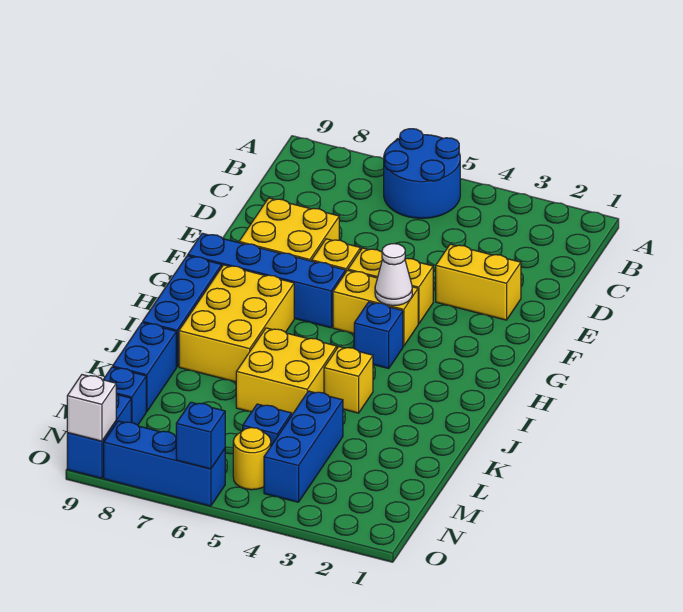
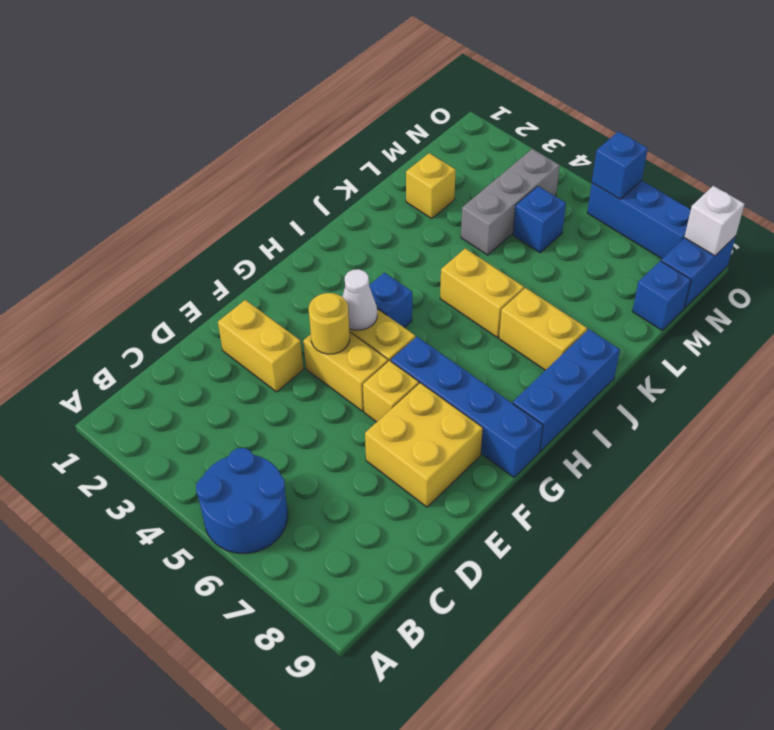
yellow 2x3 brick [179,265,294,382] -> yellow 1x2 brick [499,288,587,370]
yellow 1x1 brick [324,346,373,413] -> yellow 1x1 brick moved to [406,153,456,218]
yellow 2x2 brick [236,328,337,414] -> yellow 1x2 brick [440,248,524,338]
blue 1x2 brick [113,323,176,411] -> none
blue 1x3 brick [264,391,343,502] -> grey 1x3 brick [461,149,560,255]
yellow 1x1 round brick [233,428,271,490] -> yellow 1x1 round brick moved to [309,293,350,354]

